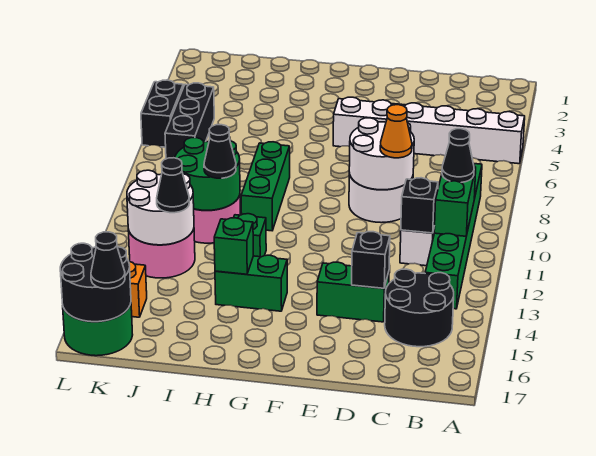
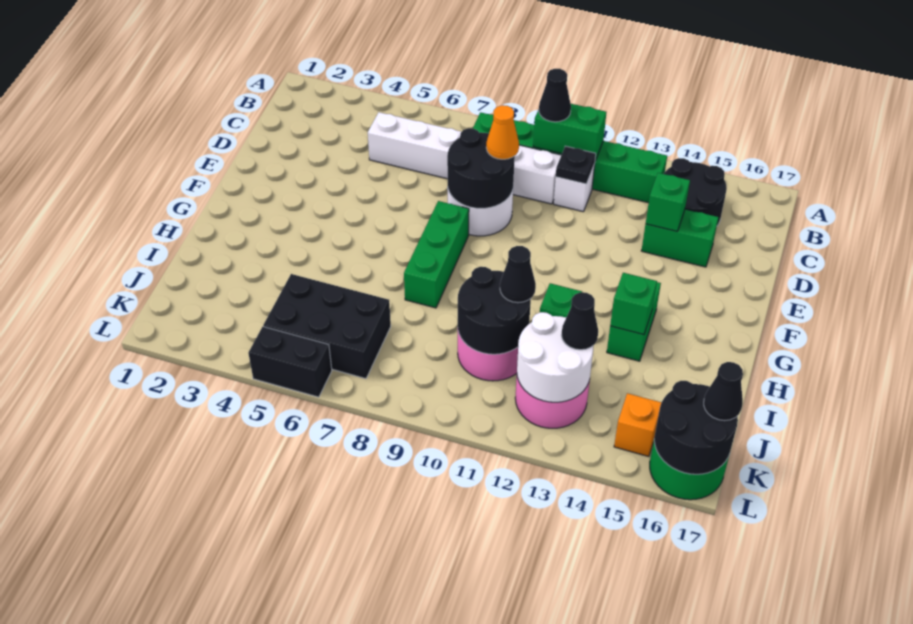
white 1x6 brick [333,97,525,164] -> white 1x6 brick turned to [368,112,561,204]
black 1x1 brick [401,178,438,233] -> black 1x1 plate [556,146,596,184]
white 2x2 round brick [349,118,414,190] -> black 2x2 round brick [447,128,515,208]
green 1x2 brick [317,262,389,322] -> green 1x2 brick turned to [641,209,719,267]
black 1x1 brick [352,232,390,288] -> green 1x1 brick [646,173,690,231]
green 1x3 brick [241,142,290,231] -> green 1x3 brick turned to [404,201,469,308]
green 2x2 round brick [175,138,240,210] -> black 2x2 round brick [458,267,531,354]
black 1x3 brick [165,83,214,159] -> black 2x3 brick [263,274,391,379]

